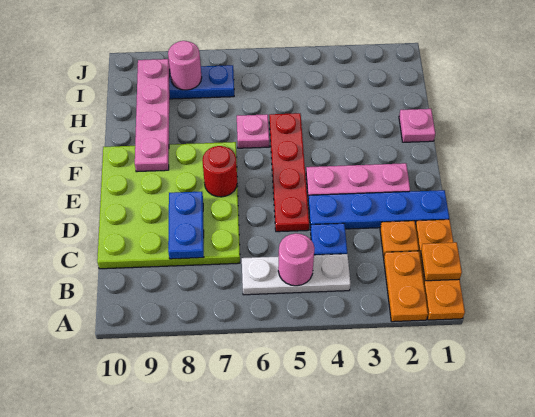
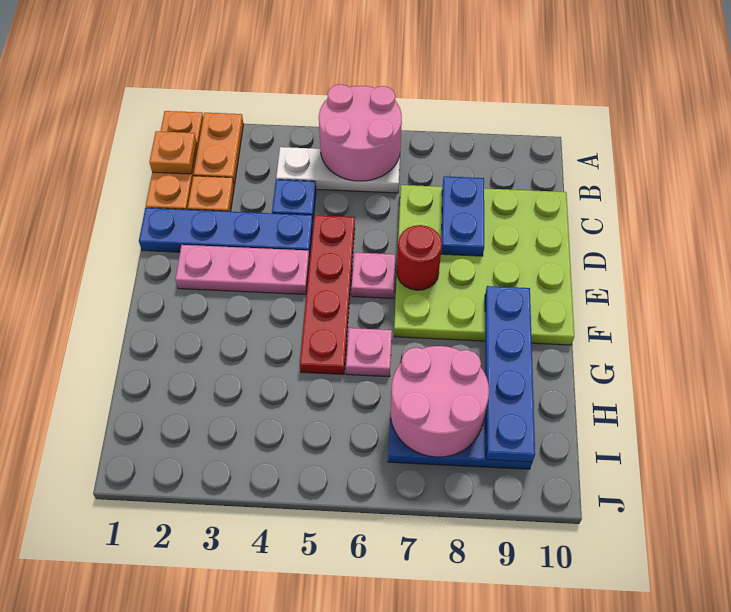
pink 1x1 round brick [278,233,314,286] -> pink 2x2 round brick [319,84,402,181]
pink 1x4 plate [135,59,170,172] -> blue 1x4 plate [485,286,535,462]
pink 1x1 plate [399,109,435,142] -> pink 1x1 plate moved to [352,252,395,298]
pink 1x1 round brick [168,41,202,90] -> pink 2x2 round brick [390,346,489,457]

